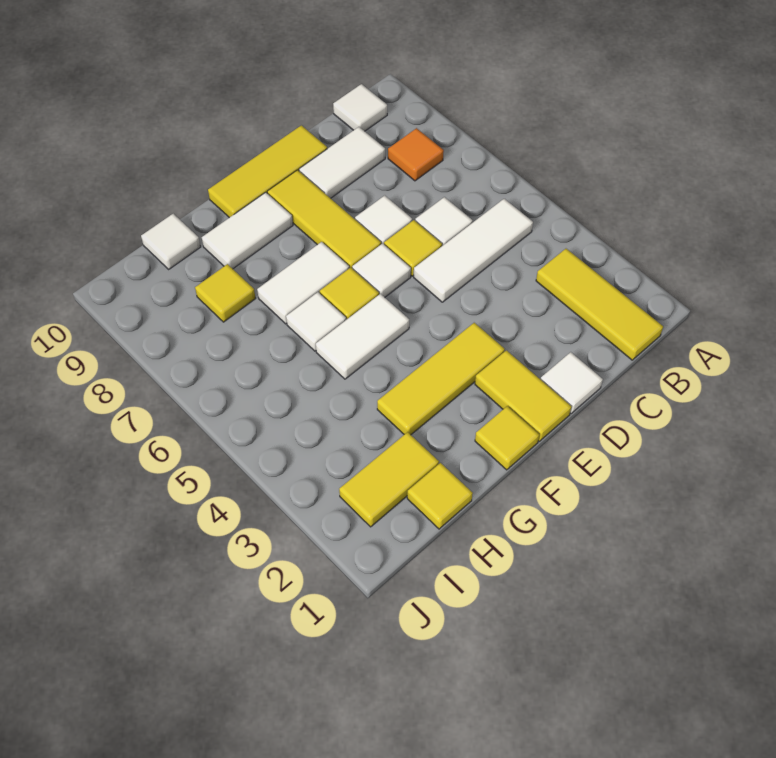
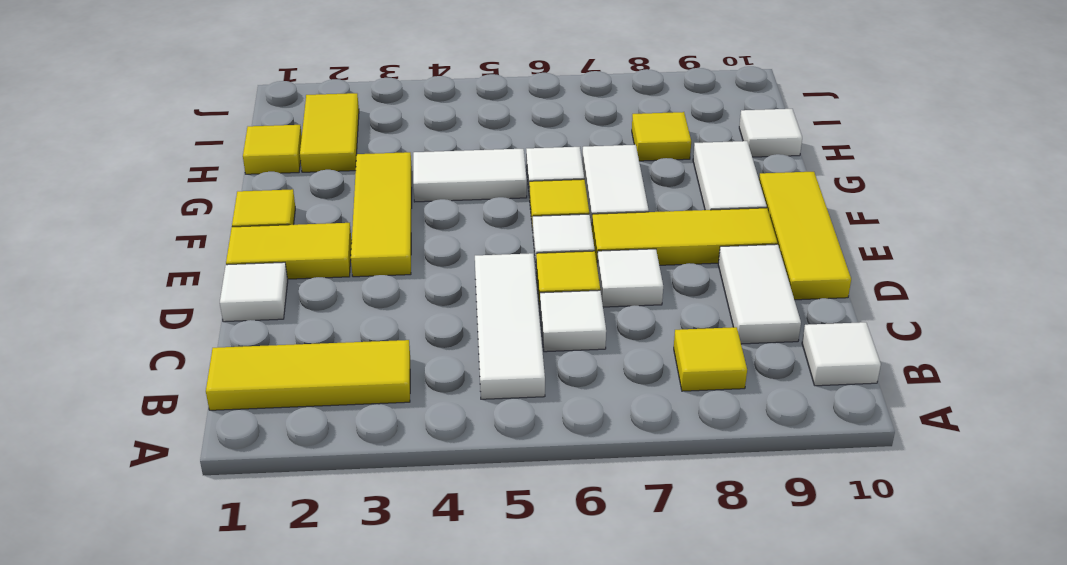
orange 1x1 tile [388,128,444,181] -> yellow 1x1 tile [674,327,747,391]
white 1x2 tile [316,294,409,379] -> white 1x2 tile turned to [413,149,527,202]

